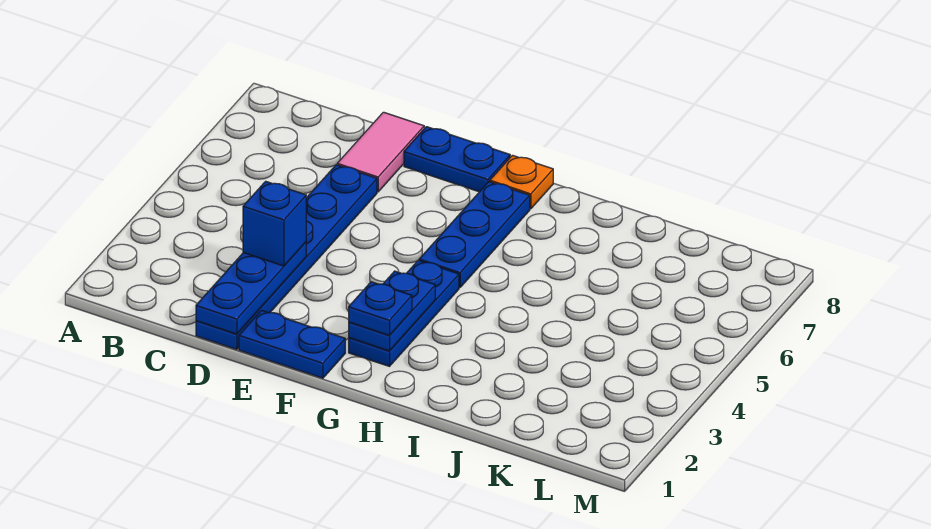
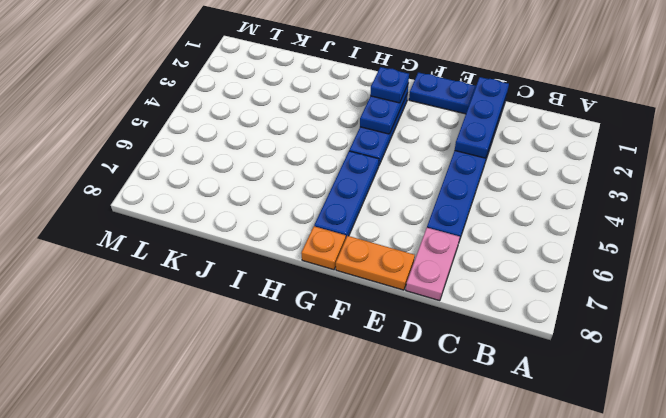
blue 1x1 brick [243,181,306,266] -> none
pink 1x2 tile [337,112,424,192] -> pink 1x2 plate [406,228,460,301]
blue 1x2 plate [404,127,510,192] -> orange 1x2 plate [336,236,415,290]

